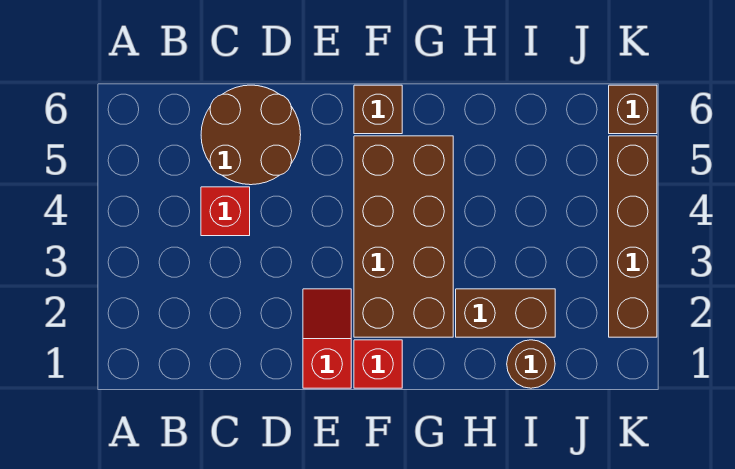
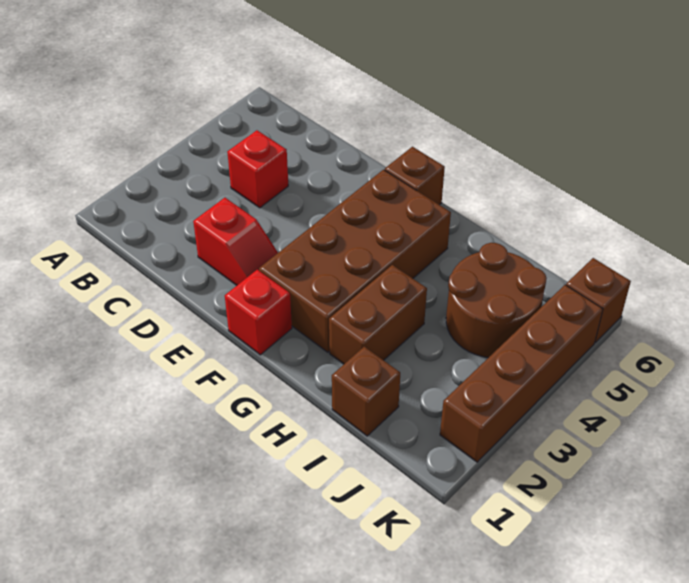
brown 2x2 round brick [201,85,301,185] -> brown 2x2 round brick moved to [446,243,547,358]
red 1x2 slope [303,289,351,388] -> red 1x2 slope turned to [193,198,278,285]
brown 1x2 brick [456,289,555,337] -> brown 1x2 brick turned to [329,265,427,364]
brown 1x1 round brick [507,340,555,388] -> brown 1x1 brick [332,347,400,436]

